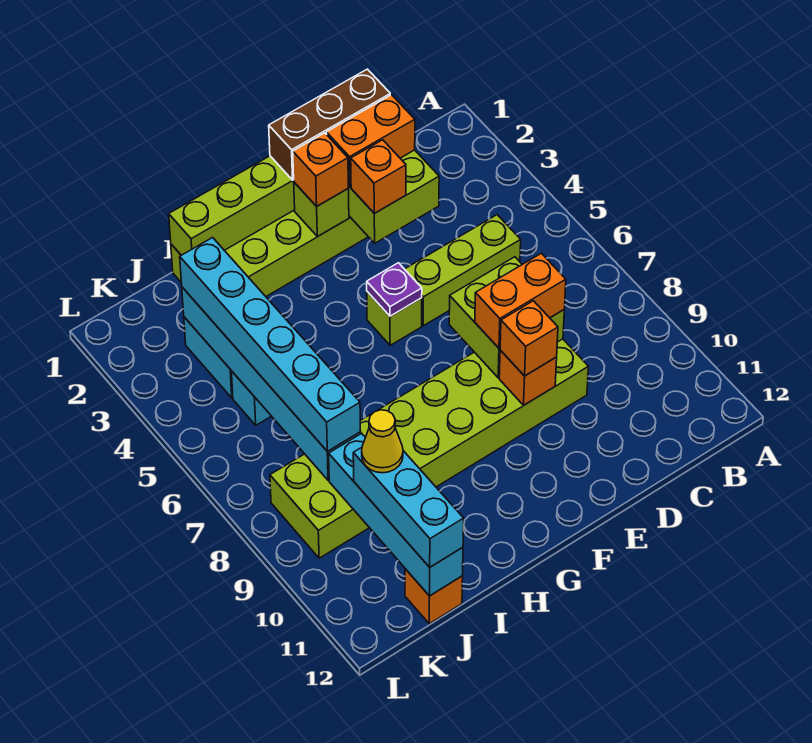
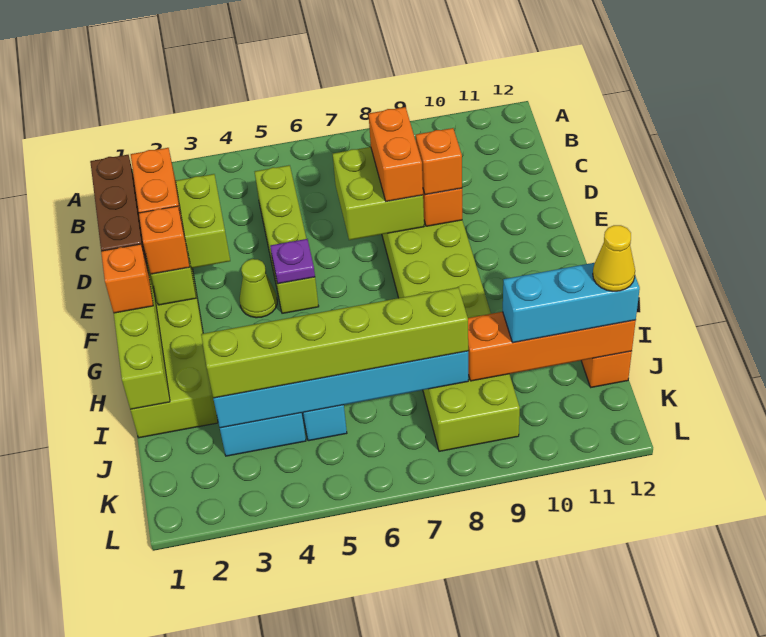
orange 1x1 brick [351,140,406,213] -> orange 1x1 brick moved to [101,244,153,313]
none -> lime 1x1 cone [240,259,277,318]
cyan 1x6 brick [180,238,361,451] -> lime 1x6 brick [201,287,468,398]
cyan 1x4 brick [329,433,463,596] -> orange 1x4 brick [468,312,636,381]
yellow 1x1 cone [362,410,403,473] -> yellow 1x1 cone moved to [593,225,635,291]

